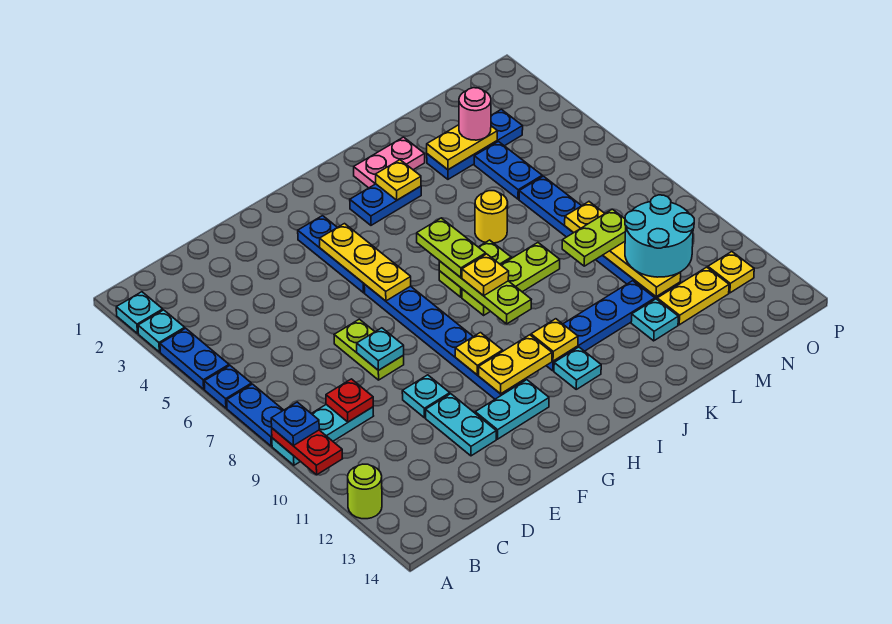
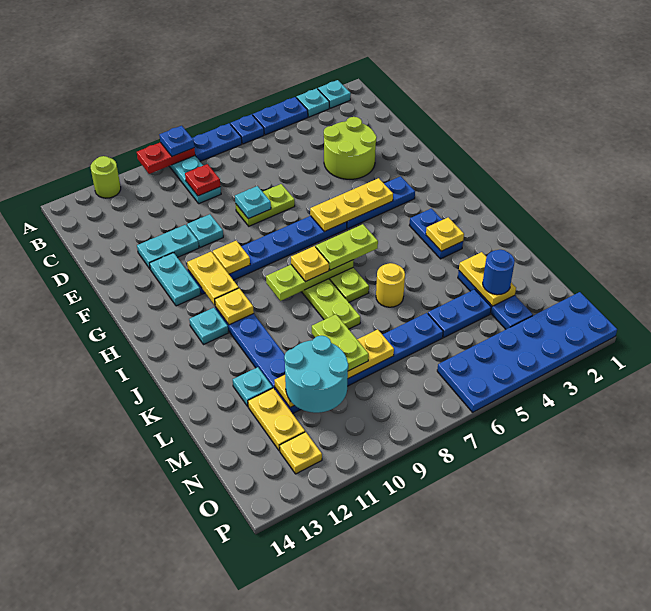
none -> lime 2x2 round brick [324,117,377,179]
pink 1x2 plate [354,137,425,188] -> none
pink 1x1 round brick [459,88,491,140] -> blue 1x1 round brick [483,250,515,295]
none -> blue 2x6 plate [437,292,617,412]

